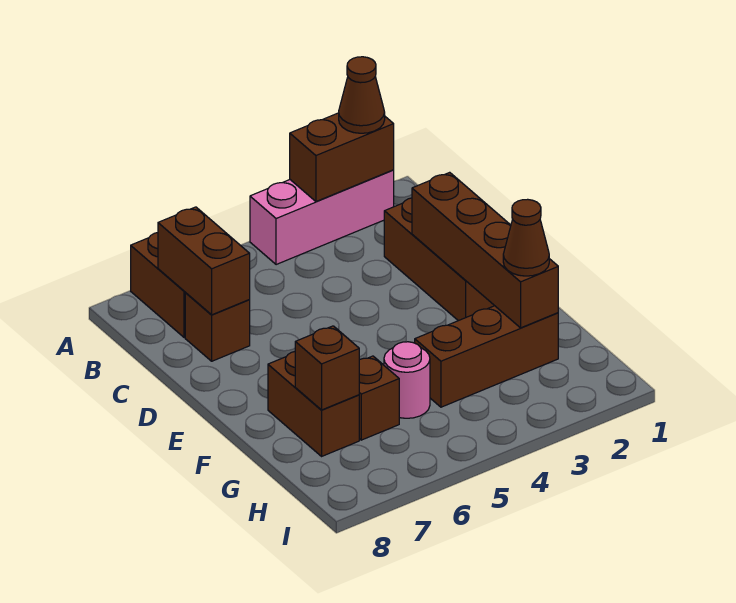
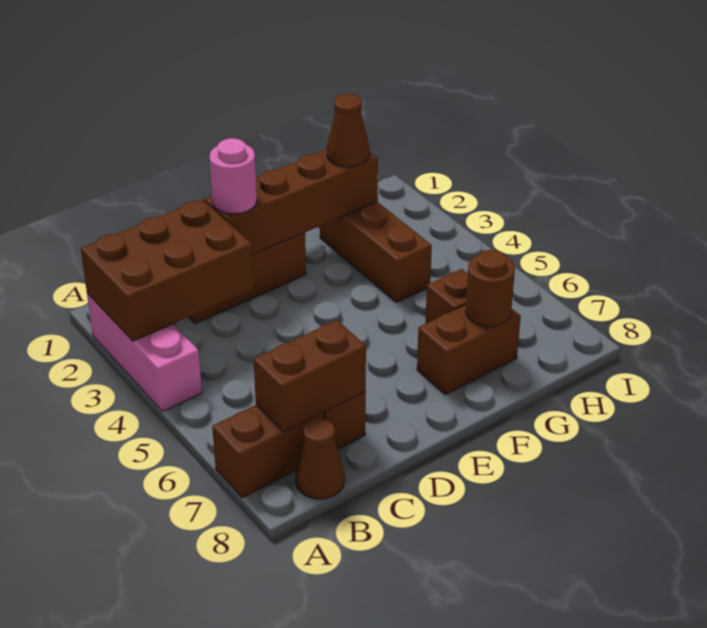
brown 1x2 brick [290,113,394,201] -> brown 2x3 brick [81,199,254,341]
brown 1x1 cone [339,57,385,133] -> brown 1x1 cone moved to [296,419,345,499]
pink 1x1 round brick [384,342,430,418] -> pink 1x1 round brick moved to [210,138,257,214]
brown 1x1 brick [295,326,359,410] -> brown 1x1 round brick [466,250,515,327]

